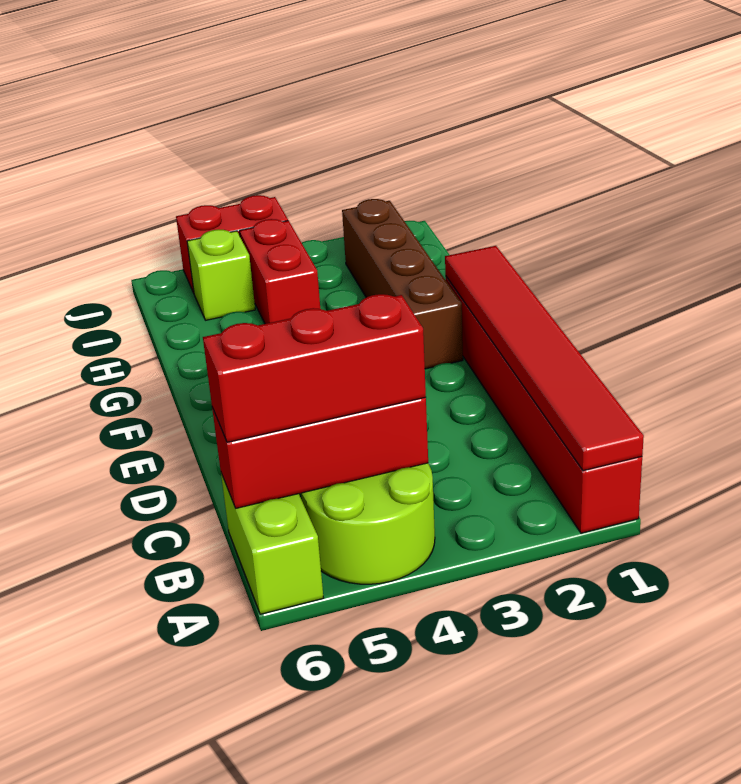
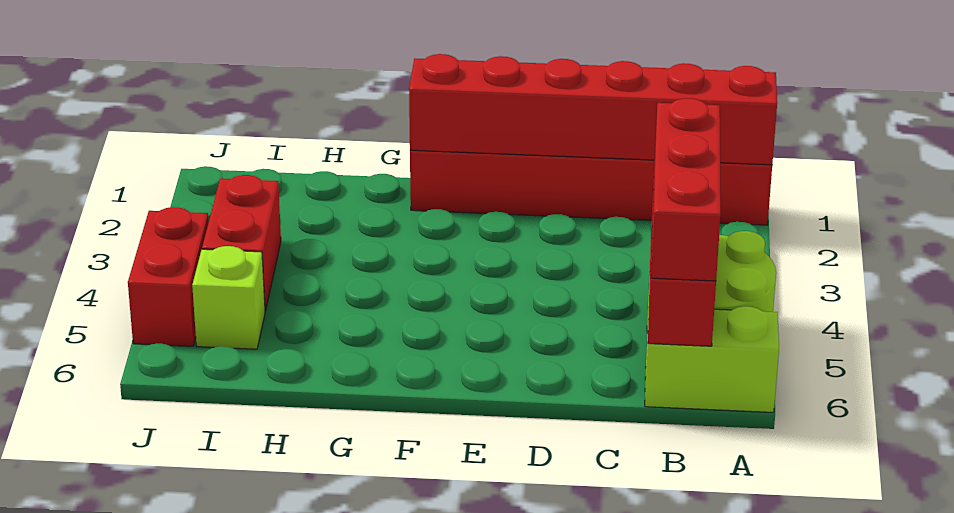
red 1x6 tile [445,246,644,471] -> red 1x6 brick [409,54,777,165]
brown 1x4 brick [342,199,463,369] -> none
red 1x2 brick [240,219,320,324] -> red 1x2 brick turned to [202,175,281,311]

